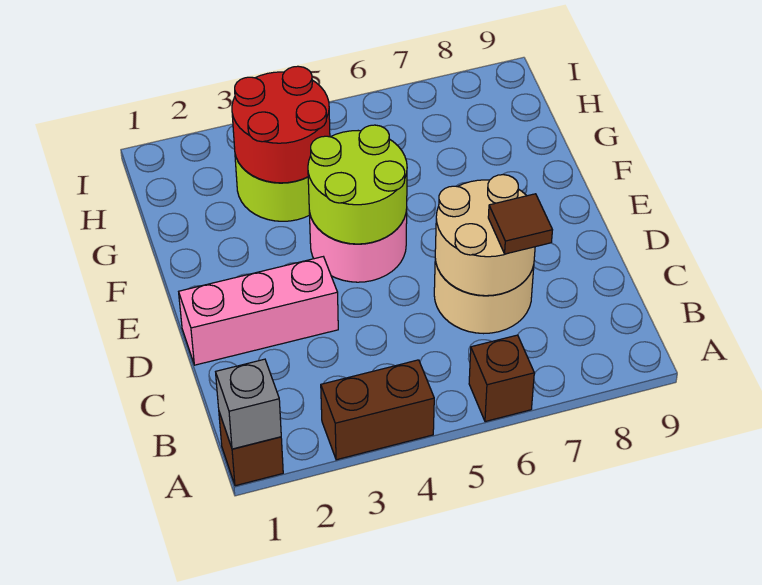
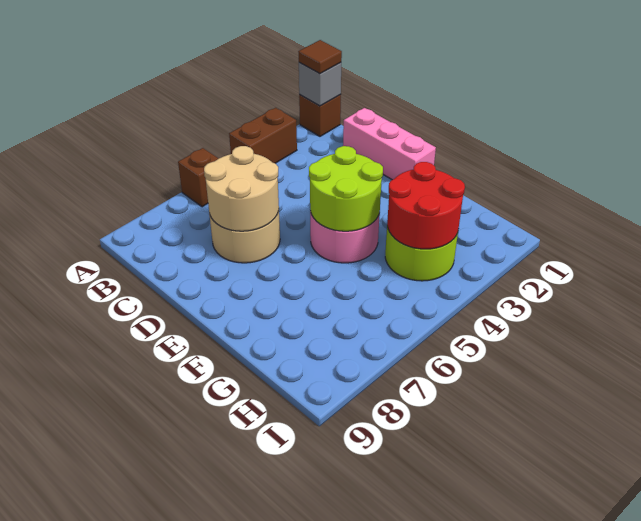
brown 1x1 tile [488,194,552,254] -> brown 1x1 tile moved to [298,40,342,74]
pink 1x3 brick [179,257,338,365] -> pink 1x3 brick turned to [343,108,436,180]

